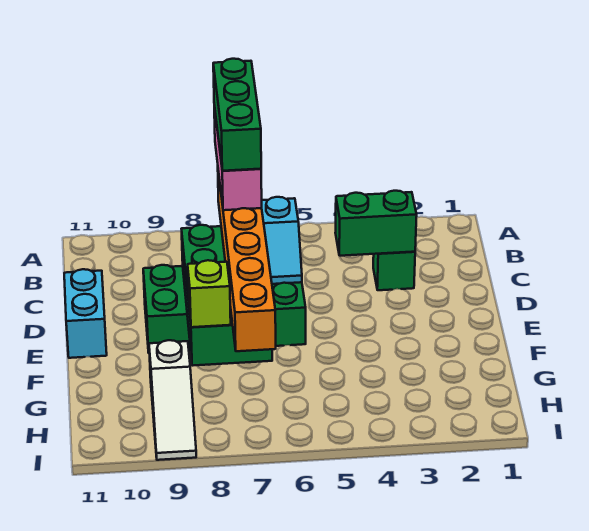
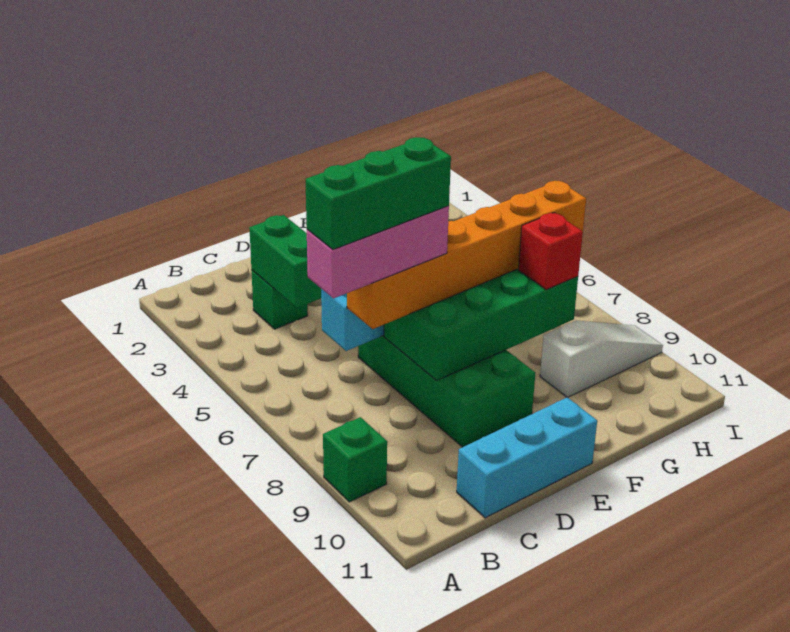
none -> green 1x1 brick [323,417,387,502]
cyan 1x2 brick [64,269,107,358] -> cyan 1x3 brick [457,397,597,518]
lime 1x1 brick [188,260,231,327] -> red 1x1 brick [518,213,583,290]

